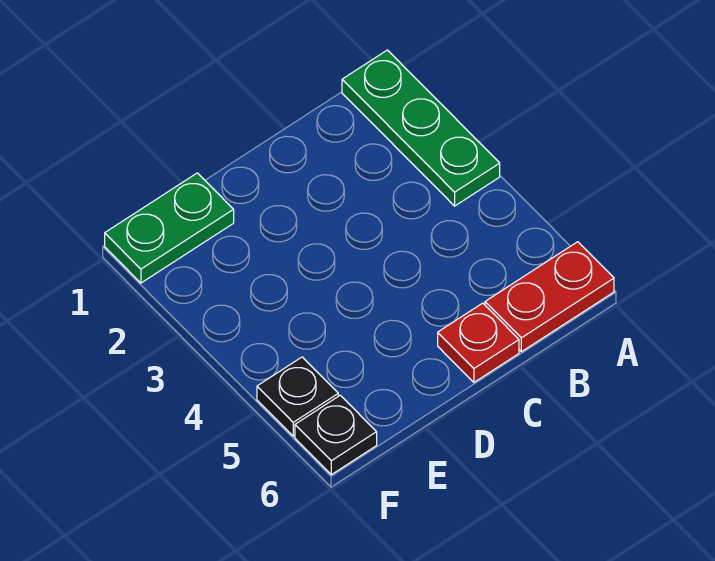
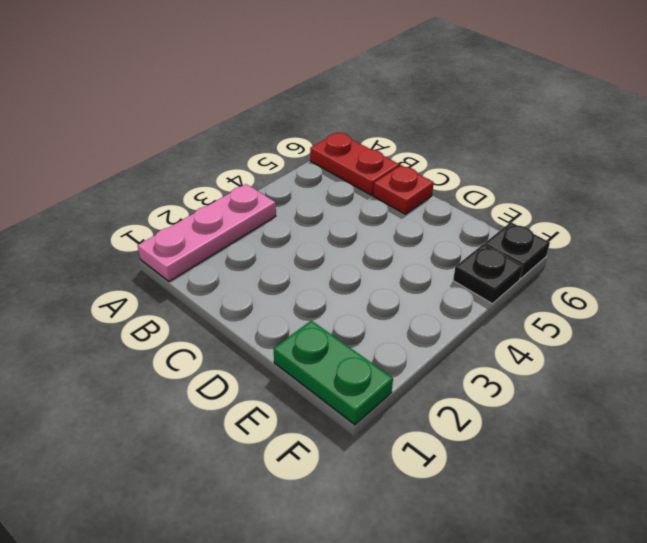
green 1x3 plate [342,50,500,206] -> pink 1x3 plate [138,184,276,281]

